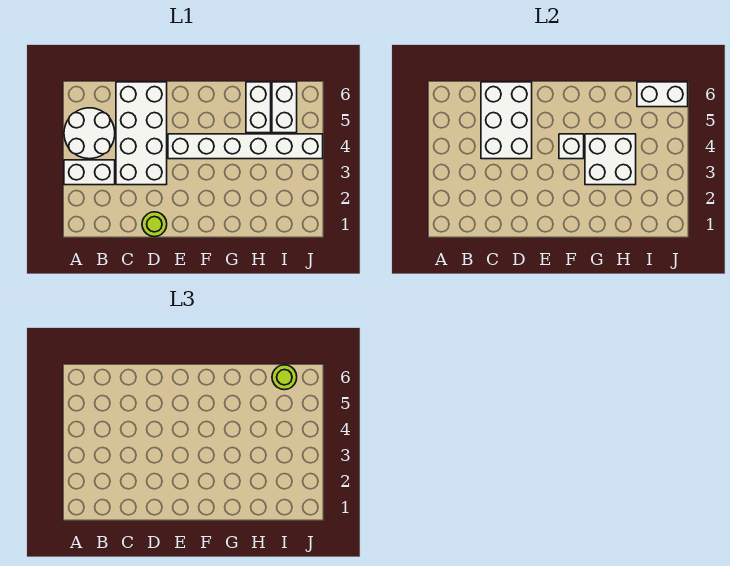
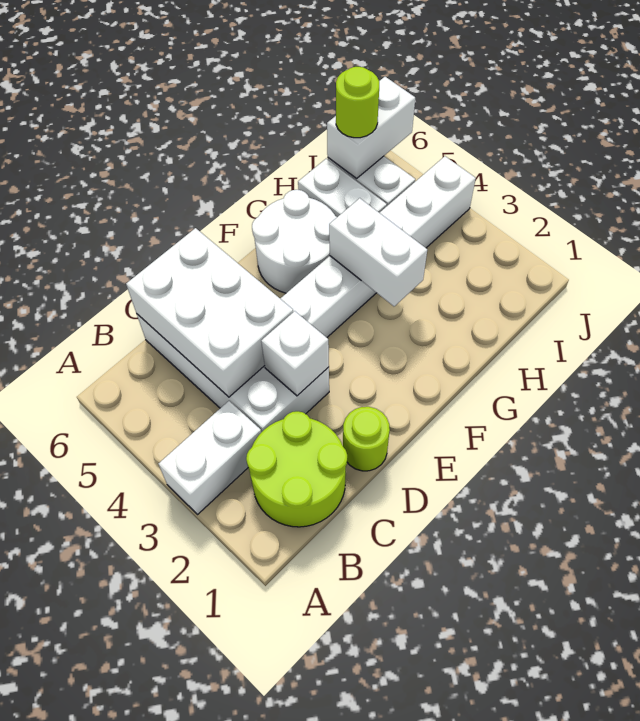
white 2x2 round brick [64,108,115,159] -> white 2x2 round brick moved to [252,190,337,293]
none -> lime 2x2 round brick [246,411,347,527]
white 1x1 brick [559,134,584,159] -> white 1x1 brick moved to [261,311,329,396]
white 2x2 brick [585,134,636,185] -> white 1x2 brick [329,198,427,306]

